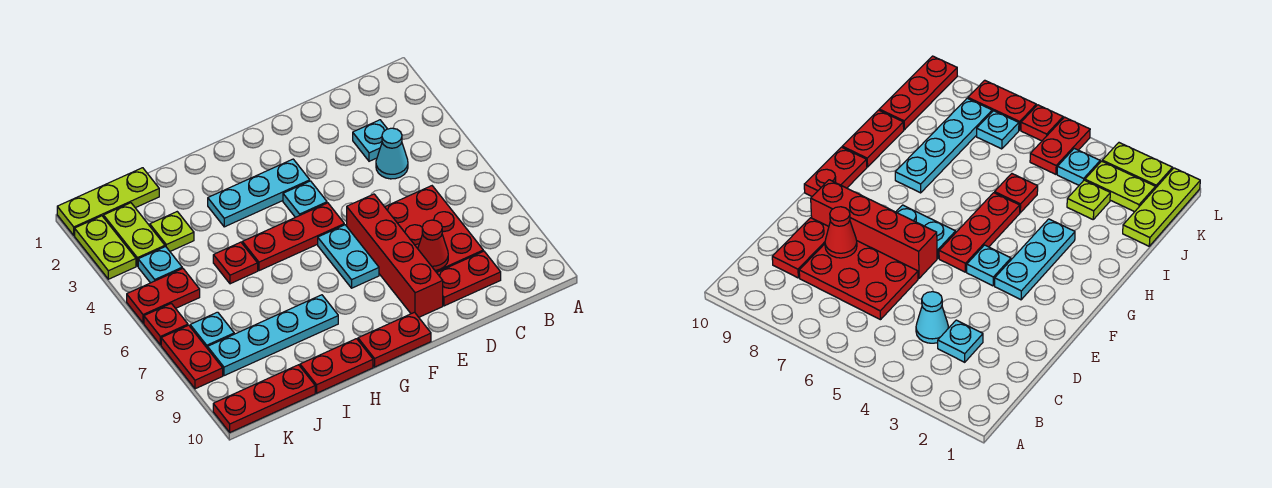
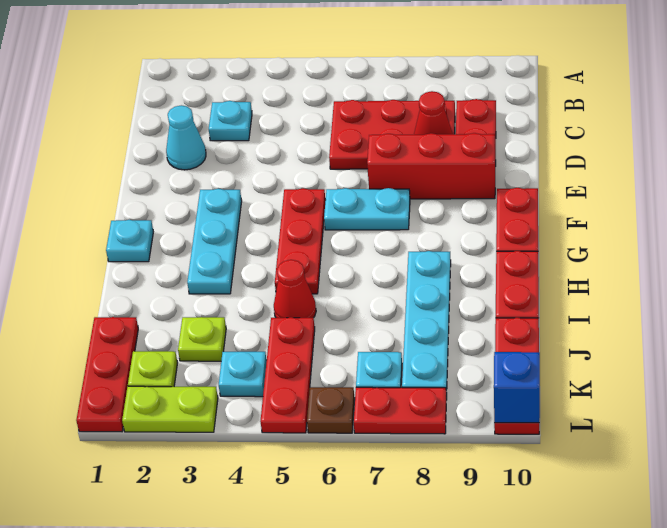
cyan 1x1 cone [376,128,408,179] -> cyan 1x1 cone moved to [166,105,206,170]
red 1x4 brick [347,194,443,317] -> red 1x3 brick [367,133,495,199]
cyan 1x1 plate [283,181,327,217] -> cyan 1x1 plate moved to [106,220,153,262]
red 1x1 plate [213,242,258,284] -> red 1x1 cone [274,260,316,318]
lime 1x3 plate [57,168,159,235] -> red 1x3 plate [76,317,138,432]
lime 1x2 plate [104,203,165,266] -> lime 1x1 plate [128,351,178,387]
red 1x2 plate [127,268,200,323] -> red 1x3 plate [260,317,315,433]
red 1x1 plate [144,303,188,345] -> brown 1x1 plate [307,387,355,433]
none -> blue 1x1 brick [494,352,540,423]

